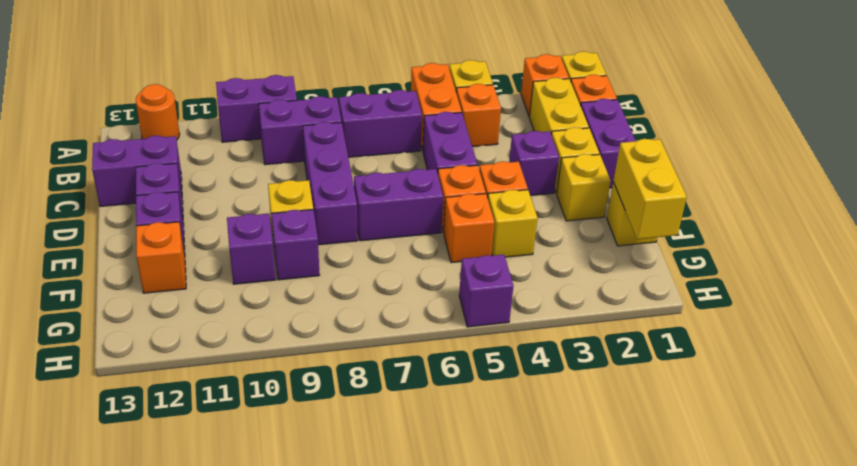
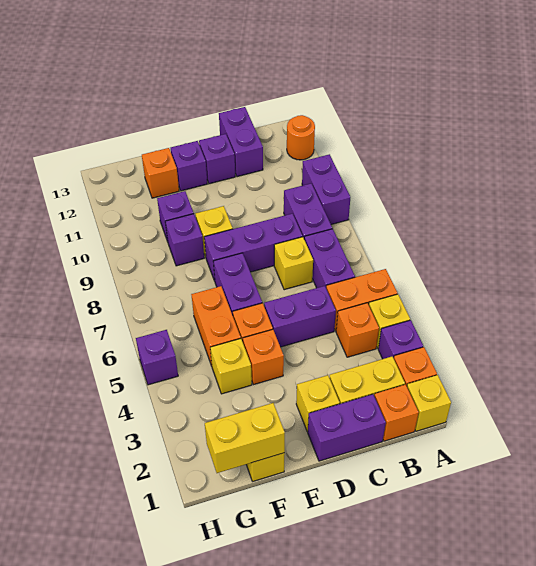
purple 1x1 brick [509,131,559,195] -> purple 1x1 brick moved to [378,320,423,359]
yellow 1x1 brick [557,154,611,221] -> yellow 1x1 brick moved to [274,237,313,290]
orange 1x1 brick [444,194,494,263] -> orange 1x2 brick [191,286,241,366]

